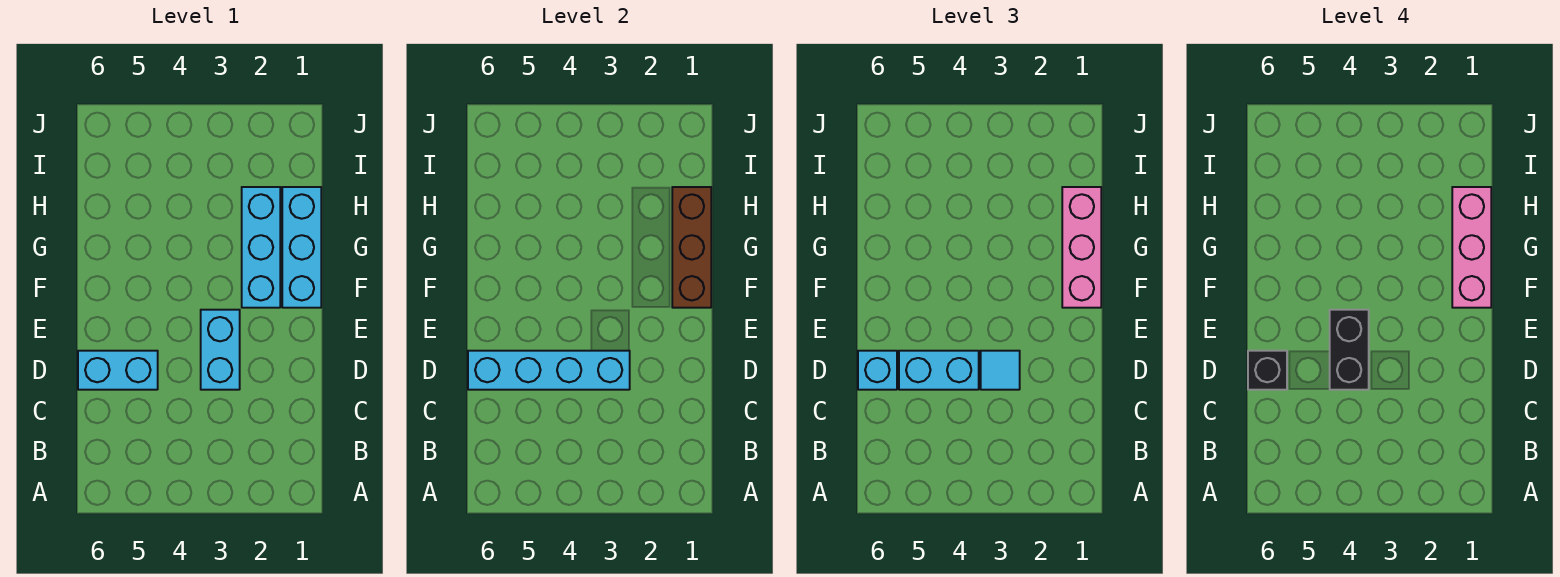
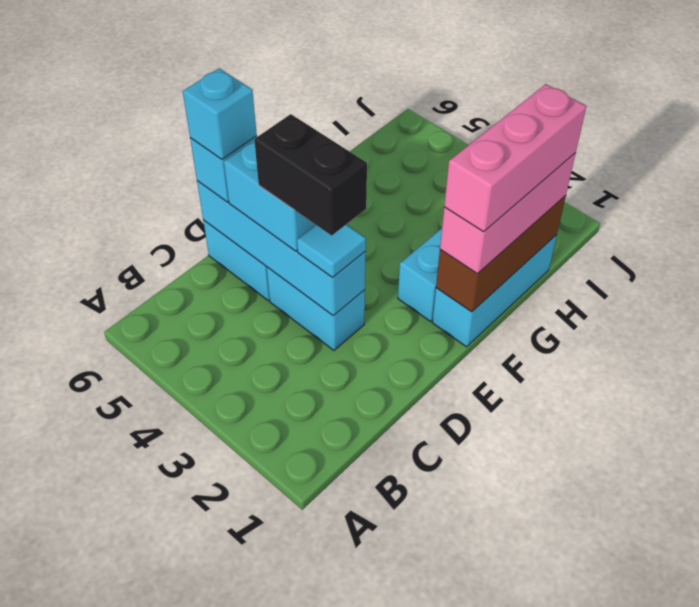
cyan 1x2 brick [201,310,240,390] -> cyan 1x2 brick turned to [267,267,365,350]
black 1x2 brick [1330,310,1369,390] -> black 1x2 brick turned to [254,114,367,235]
black 1x1 brick [1248,351,1287,390] -> cyan 1x1 brick [183,68,257,159]

